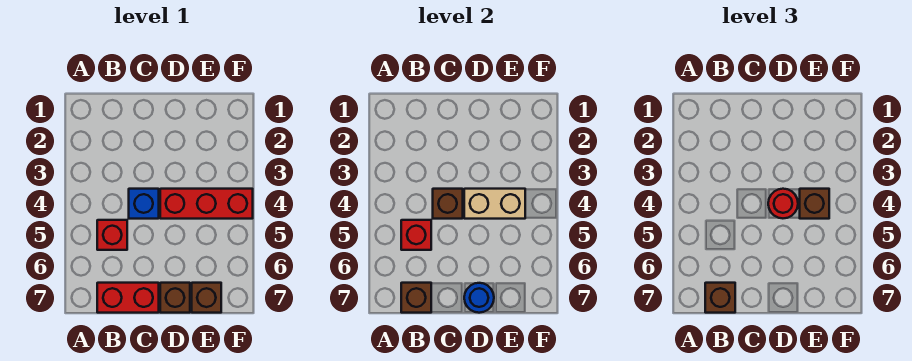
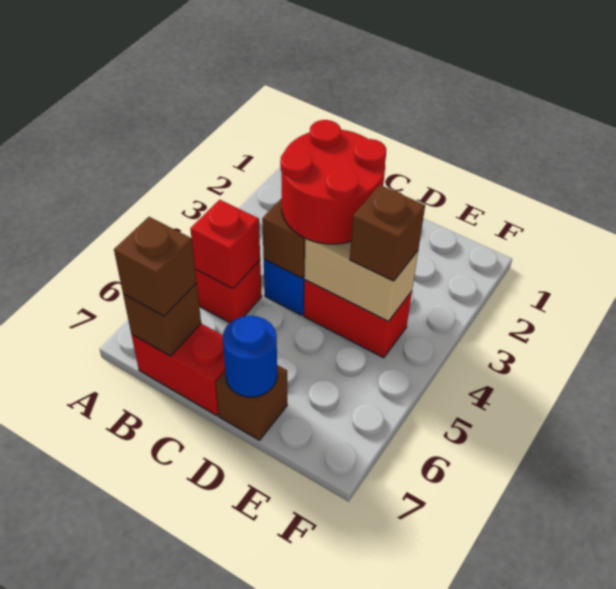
red 1x3 brick [160,189,253,219] -> red 1x2 brick [304,280,412,358]
red 1x1 round brick [768,189,798,218] -> red 2x2 round brick [280,120,386,244]
brown 1x1 brick [192,283,221,313] -> none

